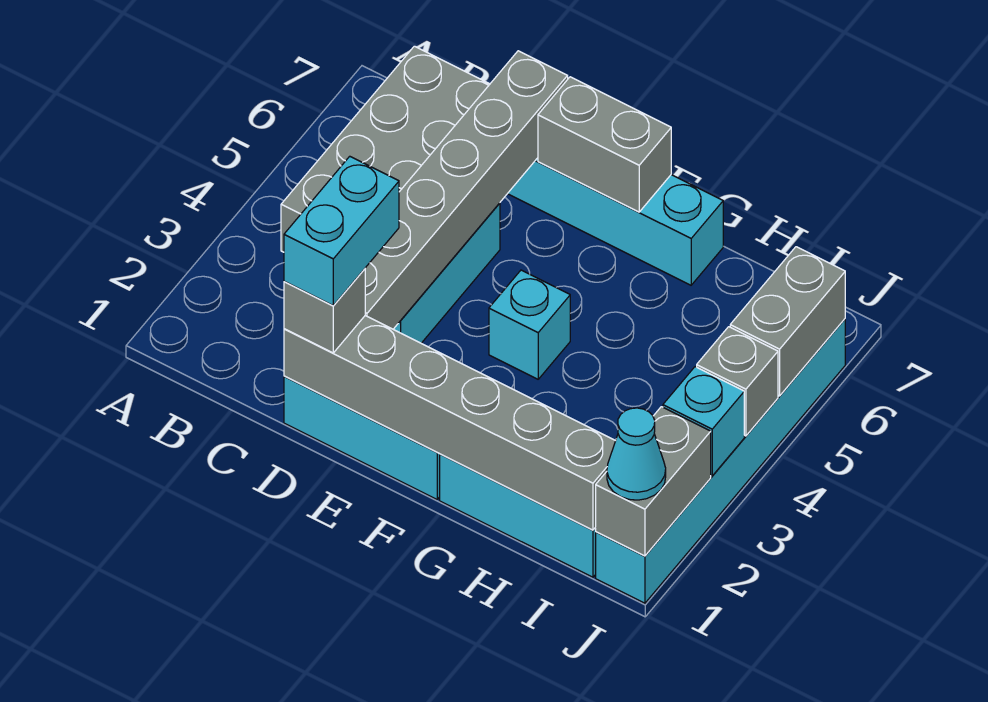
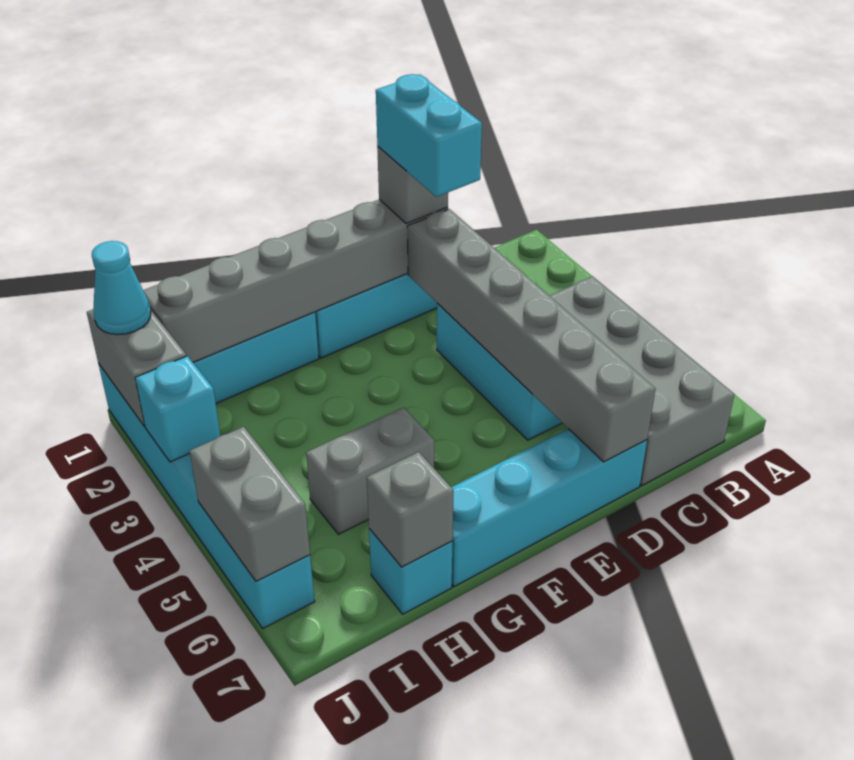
grey 1x2 brick [538,77,671,212] -> grey 1x2 brick moved to [306,407,434,534]
cyan 1x1 brick [489,270,570,379] -> cyan 1x1 brick moved to [369,529,452,614]
grey 1x1 brick [697,327,778,436] -> grey 1x1 brick moved to [367,452,454,567]

